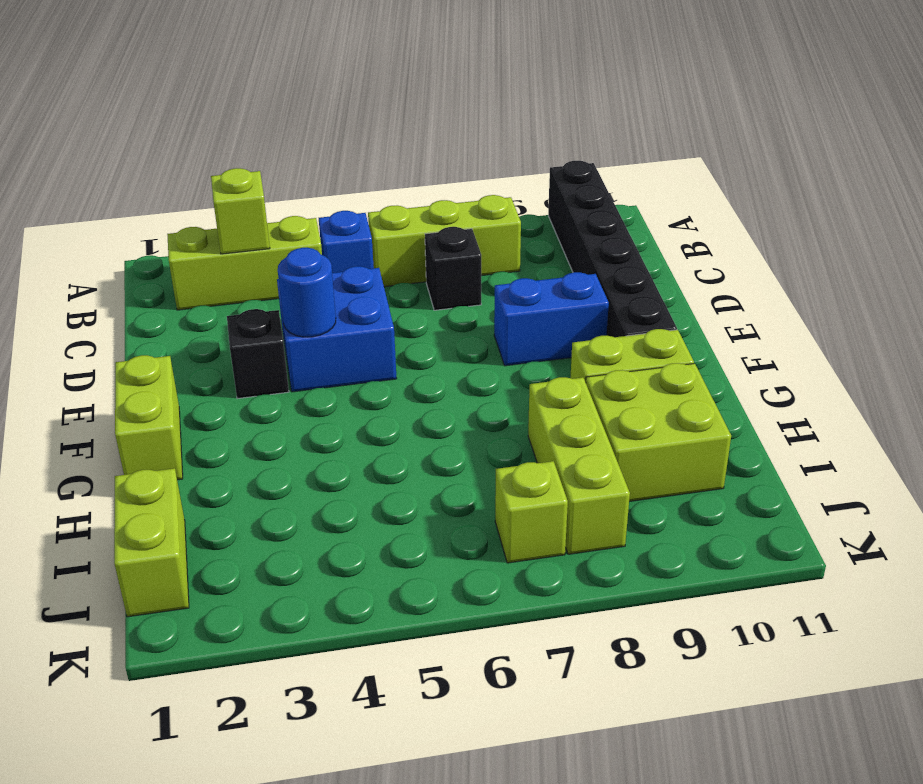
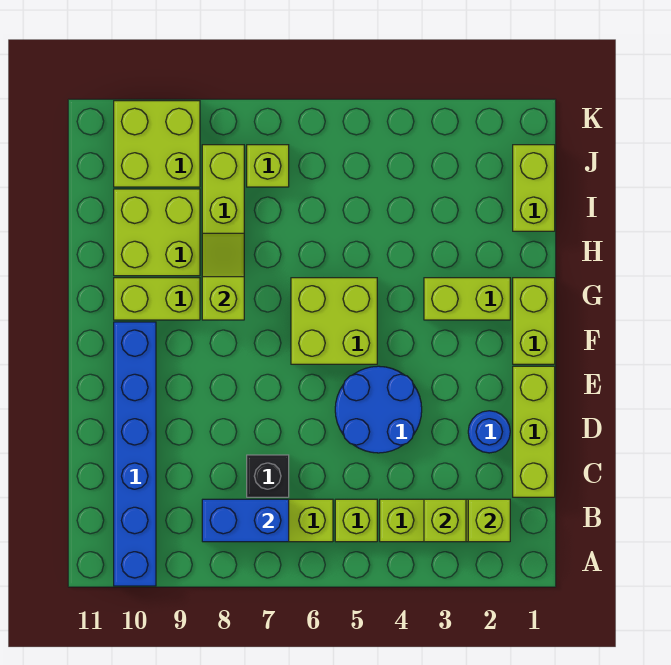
black 1x6 brick [548,161,677,337] -> blue 1x6 brick [114,322,156,586]
none -> lime 1x1 brick [468,499,510,542]
blue 1x1 brick [319,211,374,273] -> lime 1x1 brick [335,499,377,542]
none -> lime 1x3 brick [513,366,555,497]
blue 2x2 brick [277,266,397,392] -> blue 2x2 round brick [335,366,422,453]
black 1x1 brick [227,309,289,399] -> none
blue 1x1 round brick [278,248,336,337] -> blue 1x1 round brick moved to [468,411,510,453]
blue 1x2 brick [494,272,609,366] -> blue 1x2 brick moved to [202,499,289,542]
none -> lime 2x2 brick [291,278,377,364]
none -> lime 1x2 brick [424,278,510,320]
none -> lime 1x2 slope [202,233,244,320]
none -> lime 2x2 brick [114,101,200,187]

